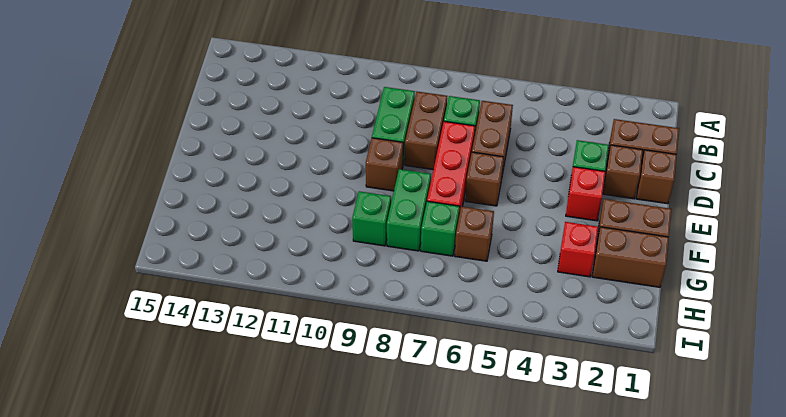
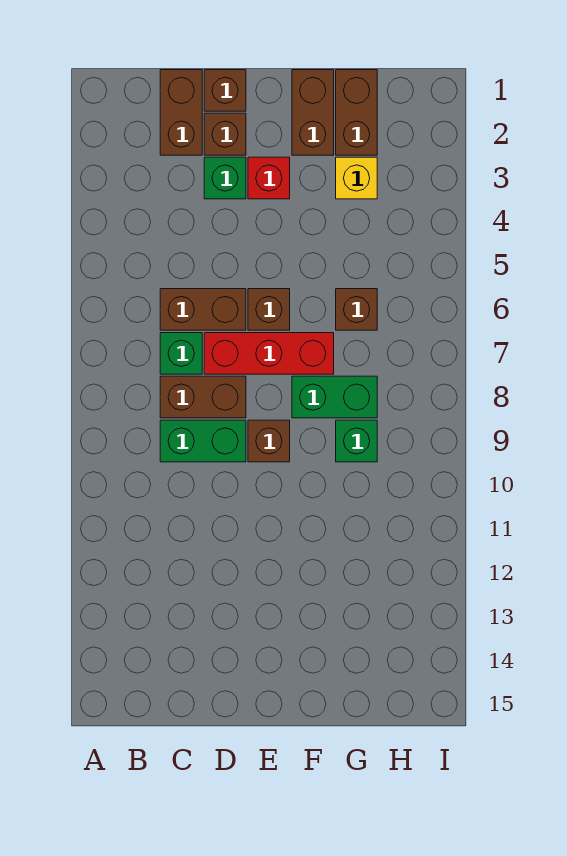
red 1x1 brick [558,222,598,277] -> yellow 1x1 brick [336,157,377,199]
green 1x1 brick [421,201,460,256] -> none

